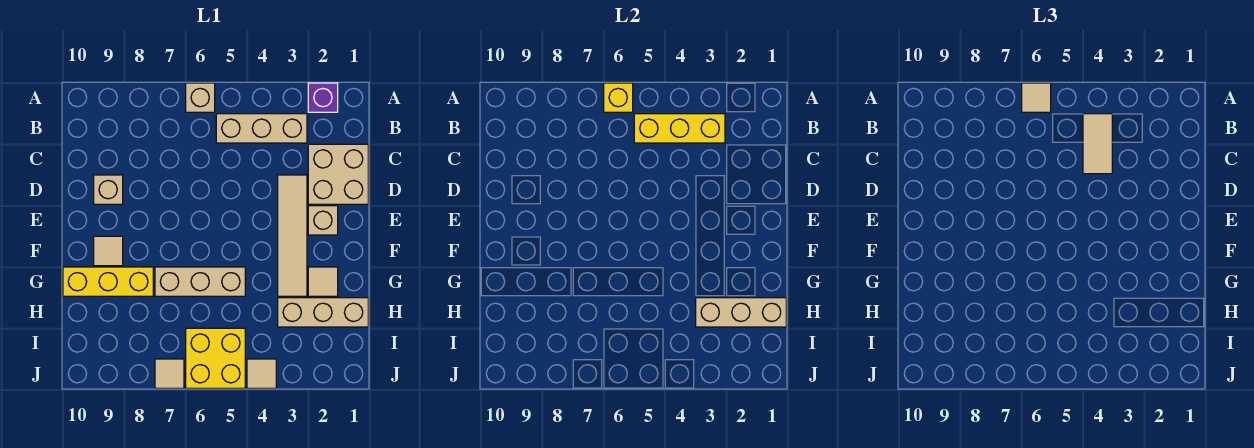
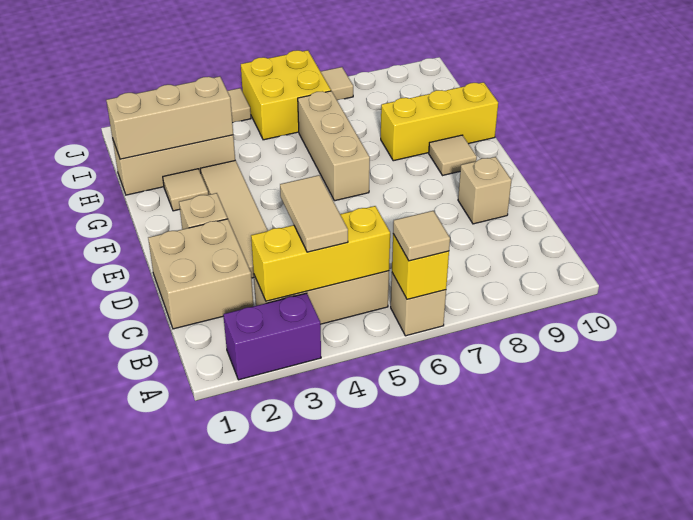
purple 1x1 brick [308,83,338,112] -> purple 1x2 brick [223,293,321,380]
tan 1x3 brick [155,267,245,296] -> tan 1x3 brick turned to [298,91,370,201]

